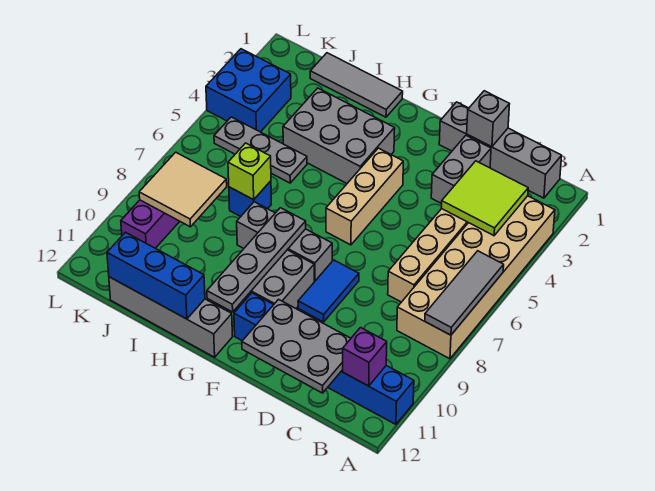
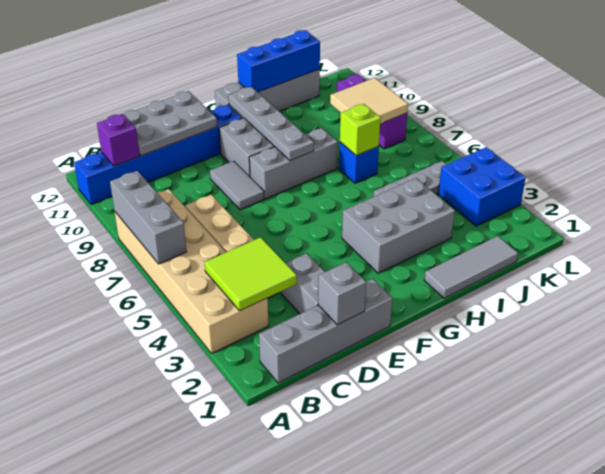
grey 1x3 tile [425,251,504,335] -> grey 1x3 brick [110,171,186,264]
blue 1x2 tile [298,260,359,322] -> grey 1x2 tile [210,161,264,210]
tan 1x3 brick [326,148,403,245] -> none

